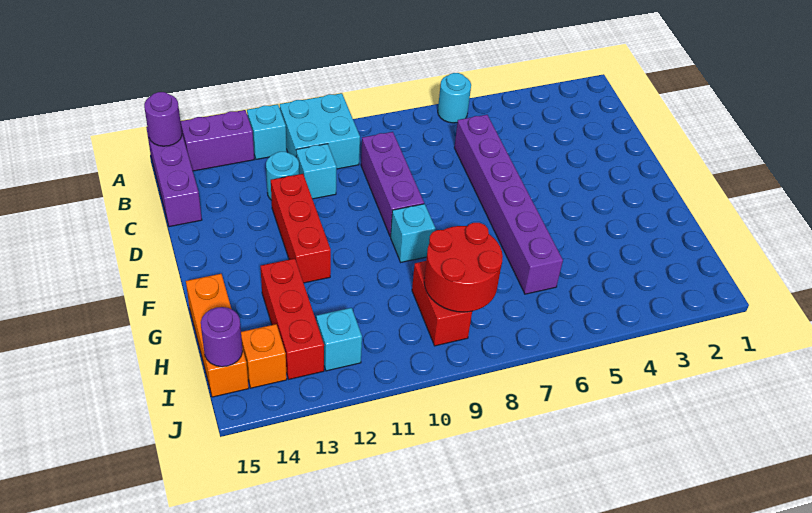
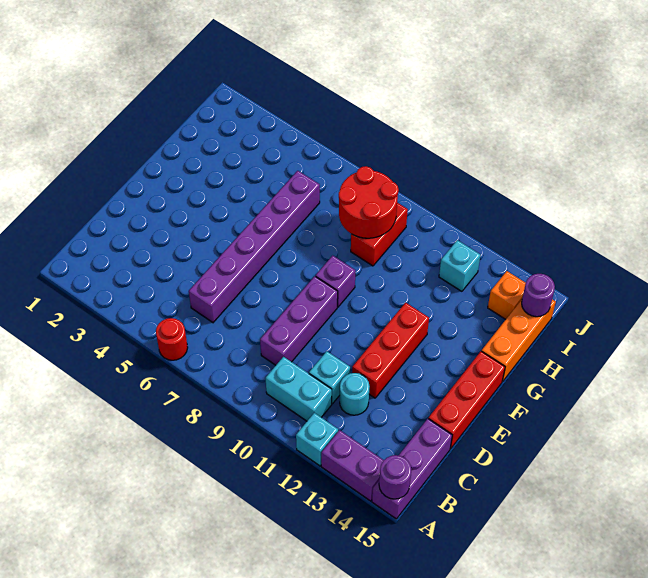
cyan 1x1 round brick [438,73,471,123] -> red 1x1 round brick [156,318,188,360]
cyan 2x2 brick [280,93,360,169] -> cyan 1x2 brick [266,357,332,421]
cyan 1x1 brick [391,204,435,262] -> purple 1x1 brick [316,256,355,307]
red 1x3 brick [261,259,324,379] -> red 1x3 brick moved to [428,351,505,449]

